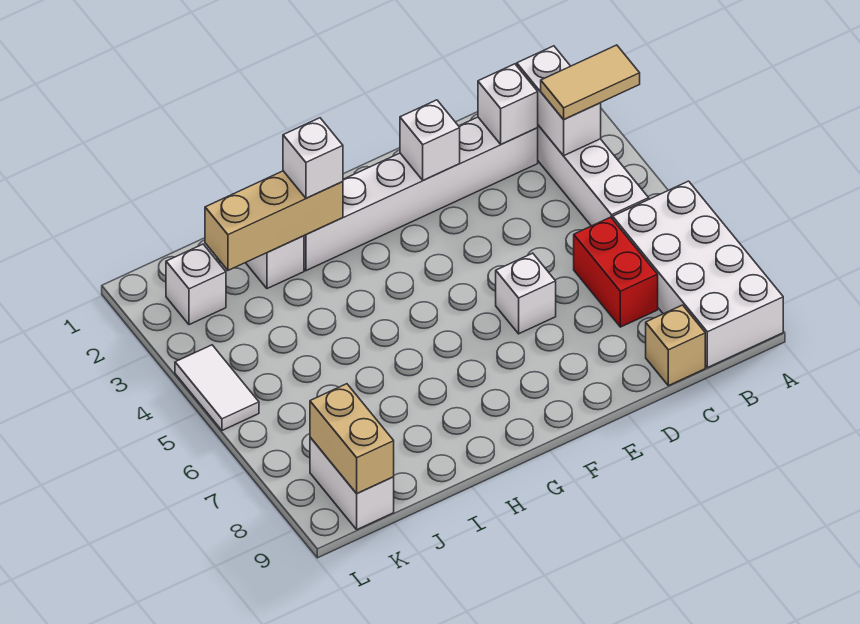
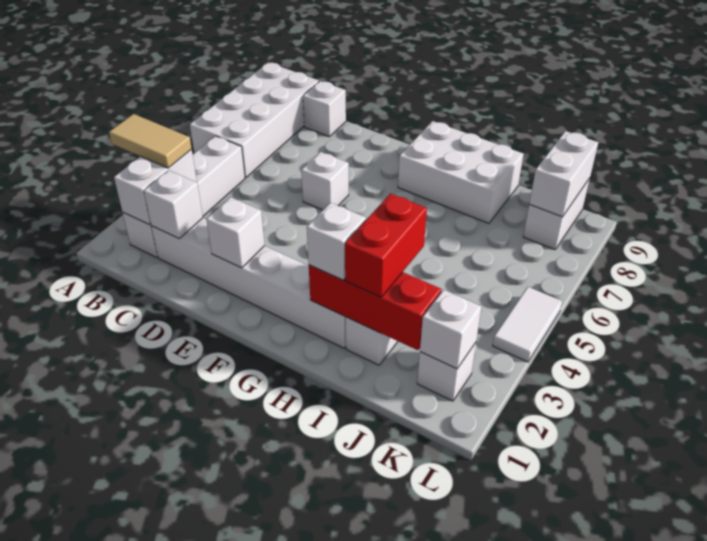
red 1x2 brick [574,217,658,327] -> red 1x2 brick moved to [345,194,427,297]
tan 1x1 brick [646,305,705,386] -> white 1x1 brick [303,81,346,137]
none -> white 2x3 brick [398,121,524,223]
tan 1x3 brick [205,171,343,270] -> red 1x3 brick [309,265,441,350]
none -> white 1x1 brick [420,290,481,369]
tan 1x2 brick [310,384,394,493] -> white 1x2 brick [529,131,598,217]

